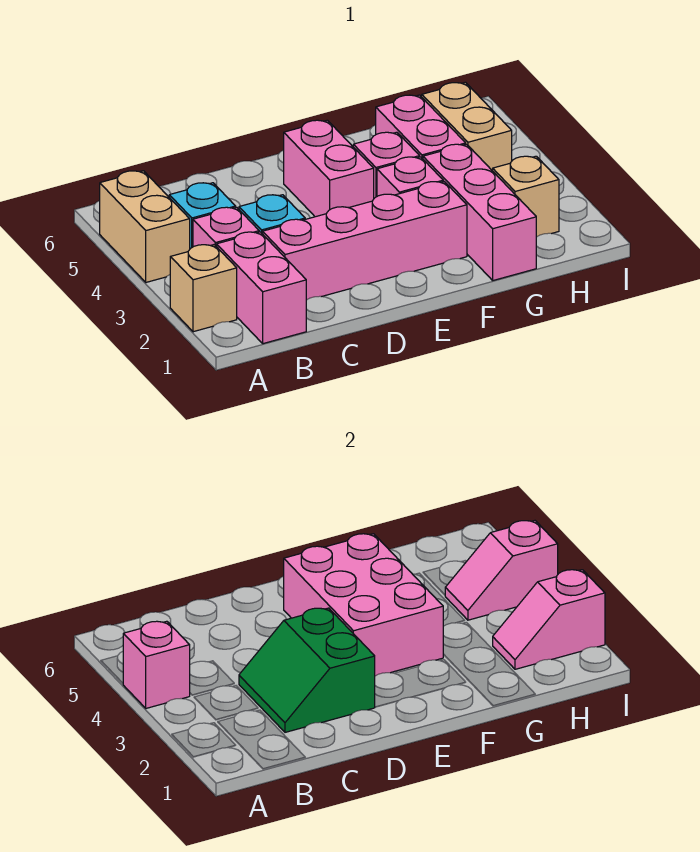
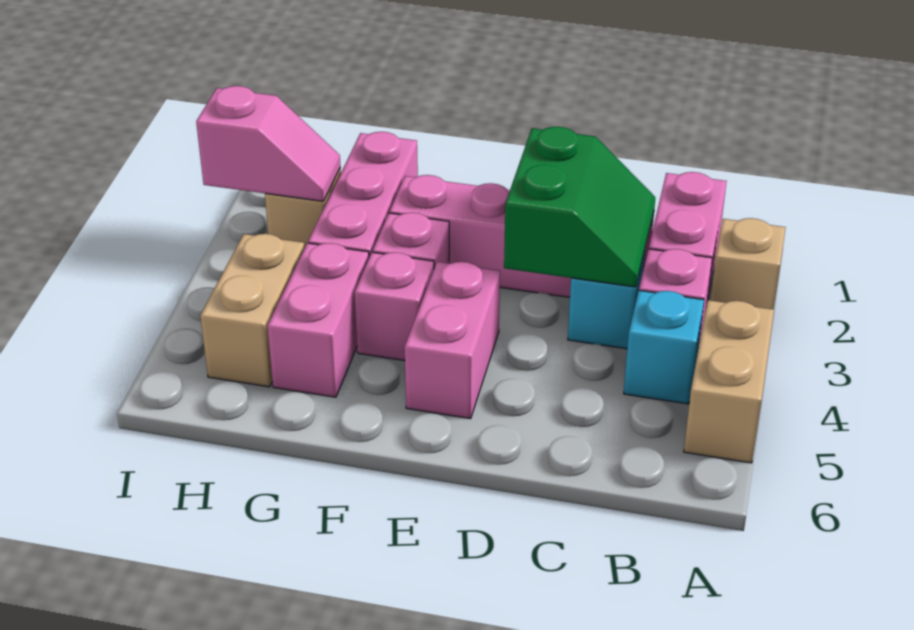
pink 1x1 brick [123,621,190,708] -> none
pink 2x3 brick [284,534,443,676] -> none
pink 1x2 slope [445,521,558,620] -> none

